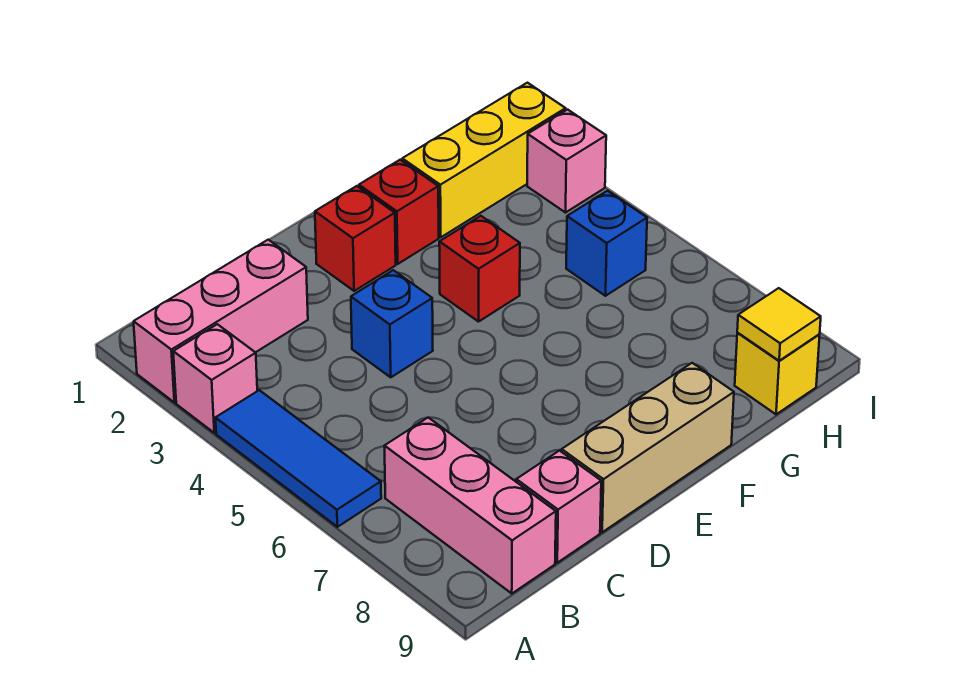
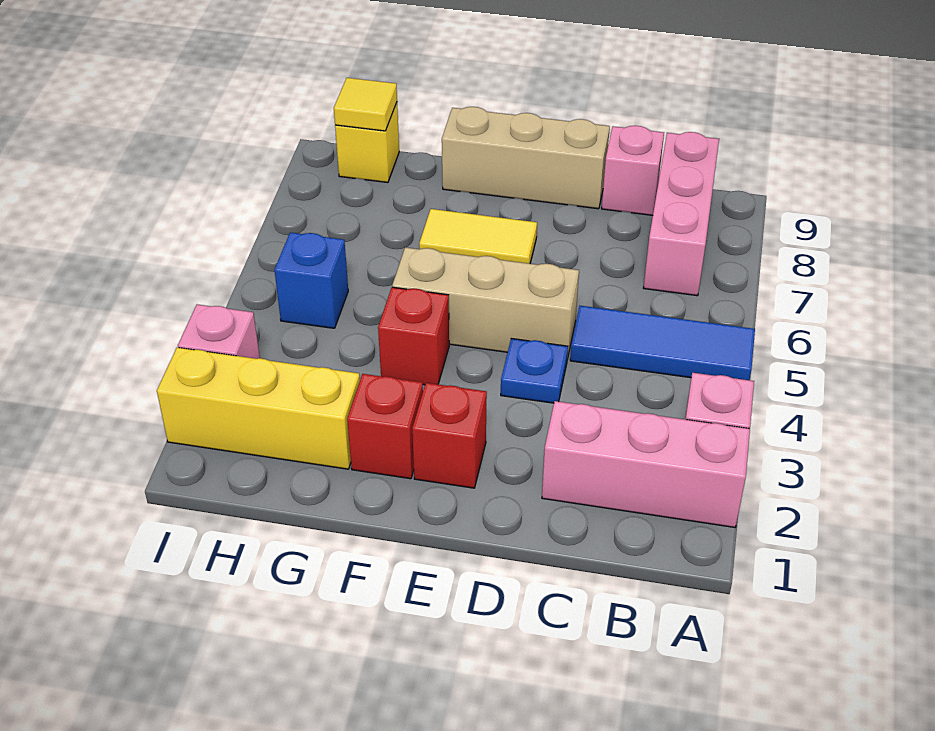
blue 1x3 tile [215,390,381,527] -> blue 1x3 tile turned to [570,306,755,380]
blue 1x1 brick [351,270,433,377] -> blue 1x1 plate [501,338,568,403]
none -> tan 1x3 brick [392,247,579,359]
none -> yellow 1x2 tile [419,209,537,264]

